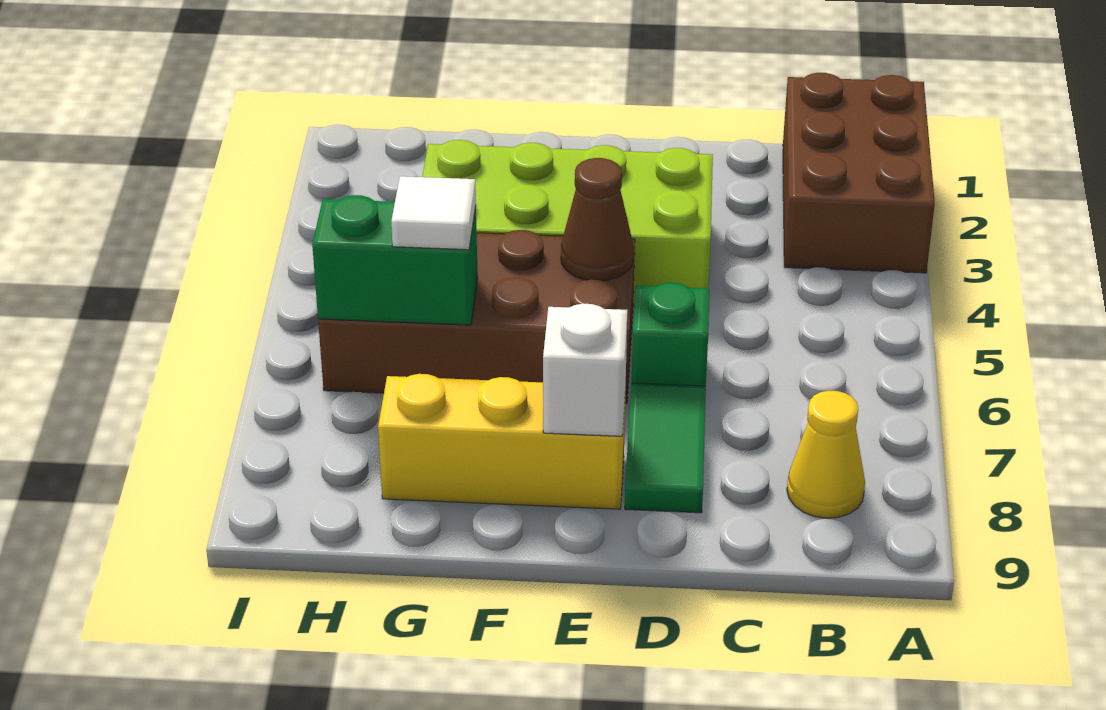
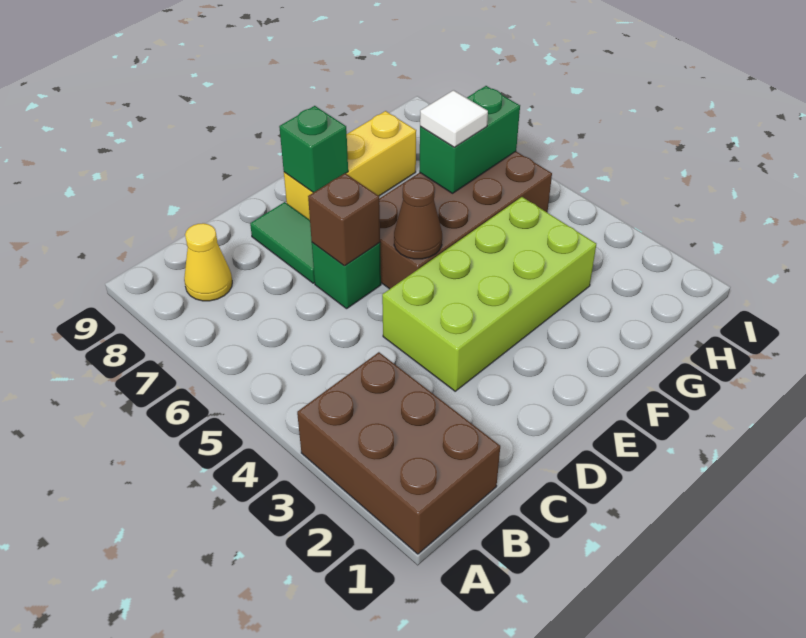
none -> brown 1x1 brick [308,173,380,266]
white 1x1 brick [543,304,627,436] -> green 1x1 brick [279,106,348,193]

